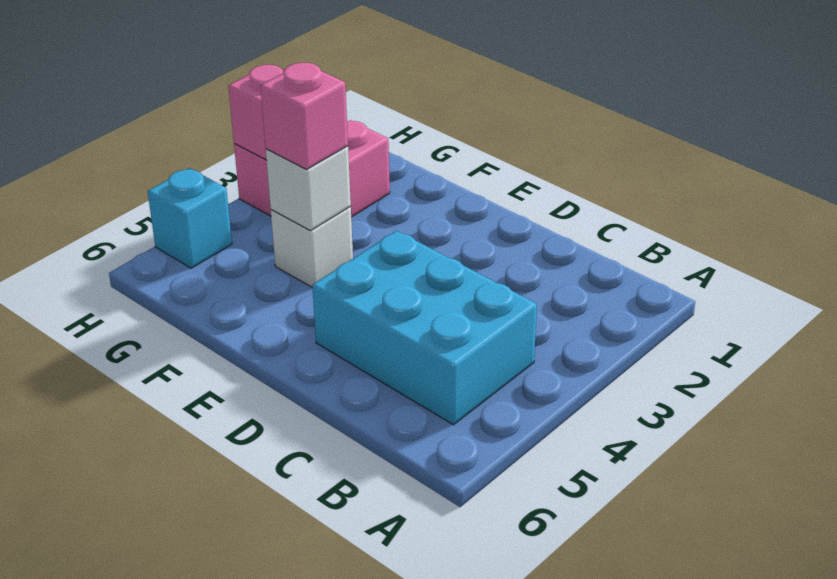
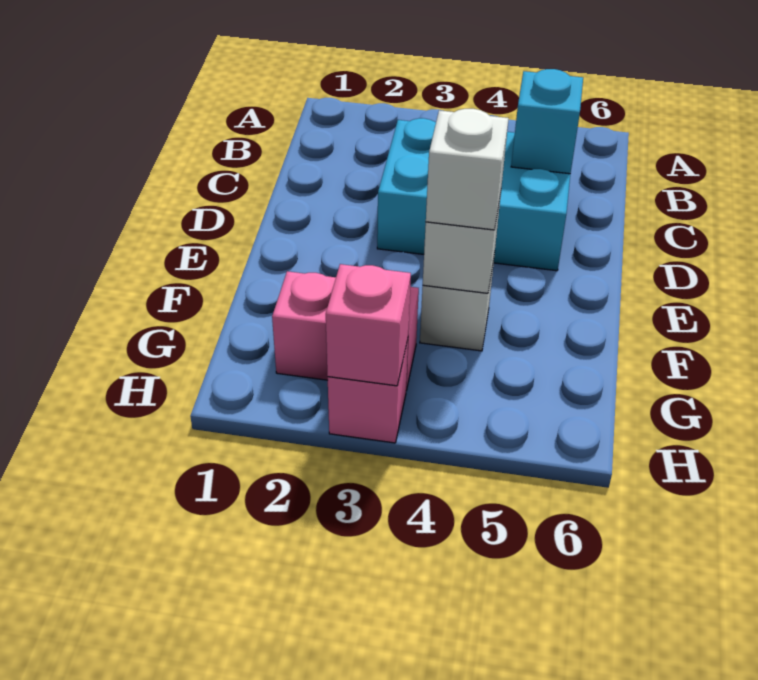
cyan 2x3 brick [312,231,537,425] -> cyan 2x3 brick turned to [377,118,570,271]
pink 1x1 brick [260,63,348,169] -> white 1x1 brick [426,109,509,230]
cyan 1x1 brick [148,168,232,268] -> cyan 1x1 brick moved to [511,69,583,174]

